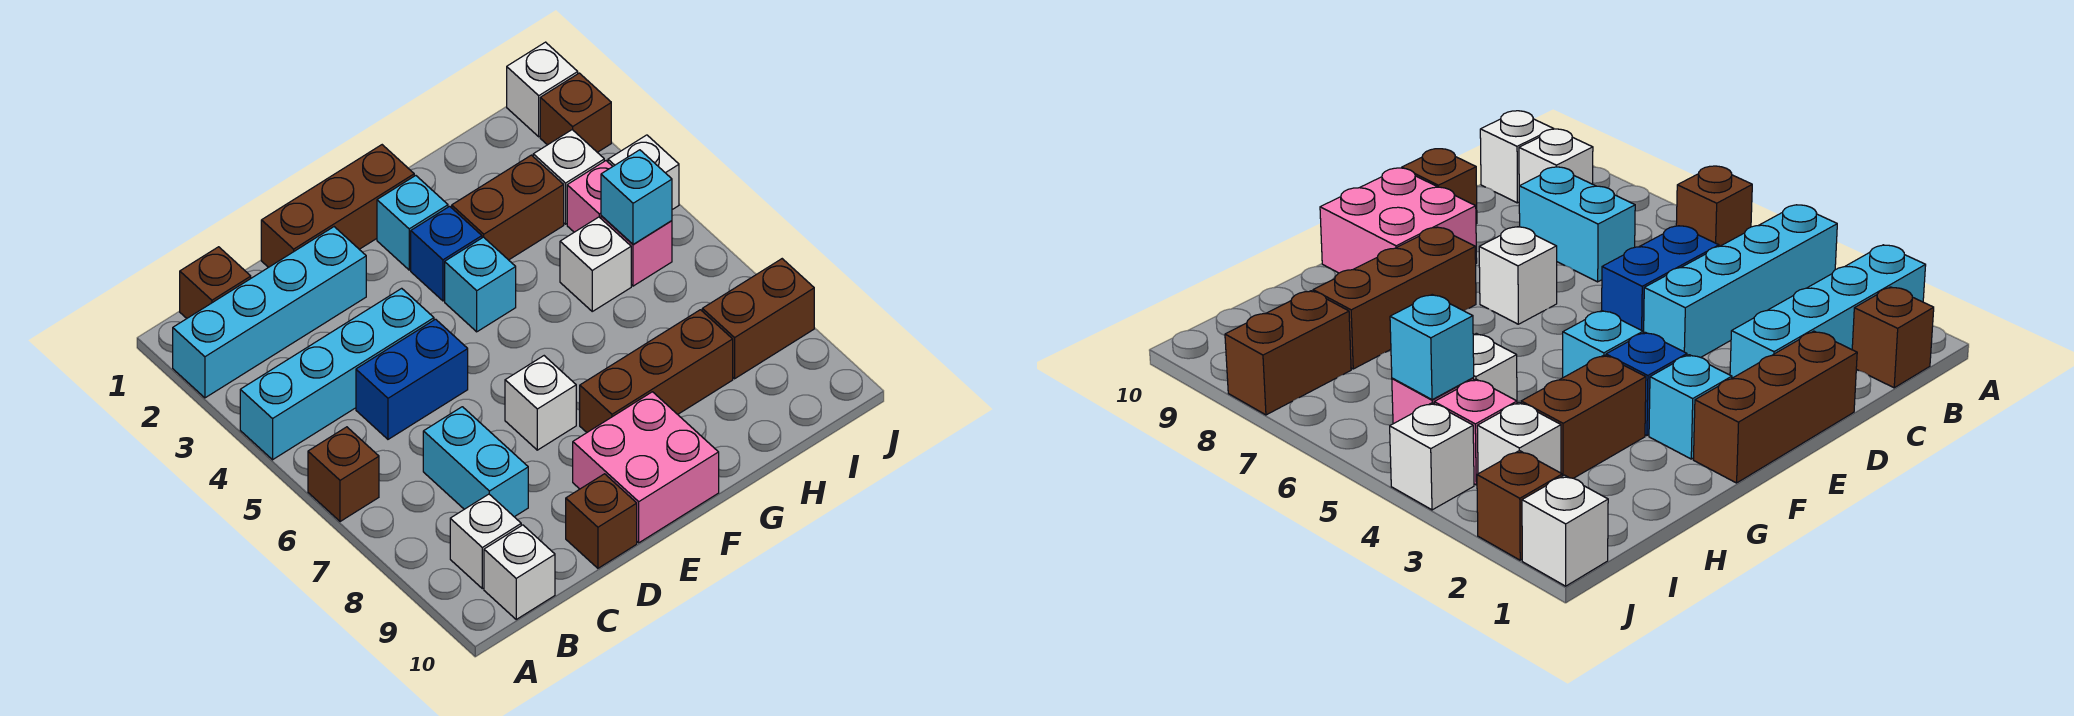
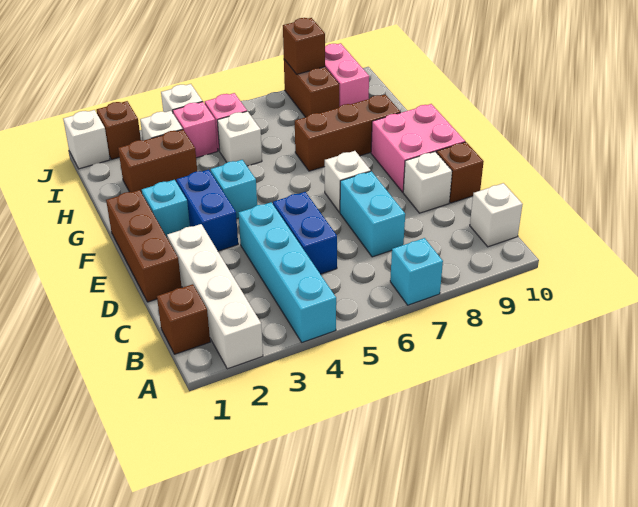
cyan 1x4 brick [173,227,366,398] -> white 1x4 brick [167,224,263,369]
brown 1x1 brick [308,427,379,522] -> brown 1x1 brick moved to [283,18,325,74]
white 1x1 brick [450,494,521,589] -> white 1x1 brick moved to [403,152,452,213]
cyan 1x2 brick [423,407,528,517] -> cyan 1x2 brick turned to [340,171,405,257]
blue 1x1 brick [411,206,482,301] -> blue 1x2 brick [176,170,238,251]
brown 1x3 brick [580,310,733,432] -> brown 1x3 brick turned to [295,95,401,171]
brown 1x2 brick [452,155,564,260] -> brown 1x2 brick turned to [118,130,197,193]
cyan 1x1 brick [601,150,672,244] -> cyan 1x1 brick moved to [390,238,443,305]
none -> pink 1x2 brick [325,43,369,107]

